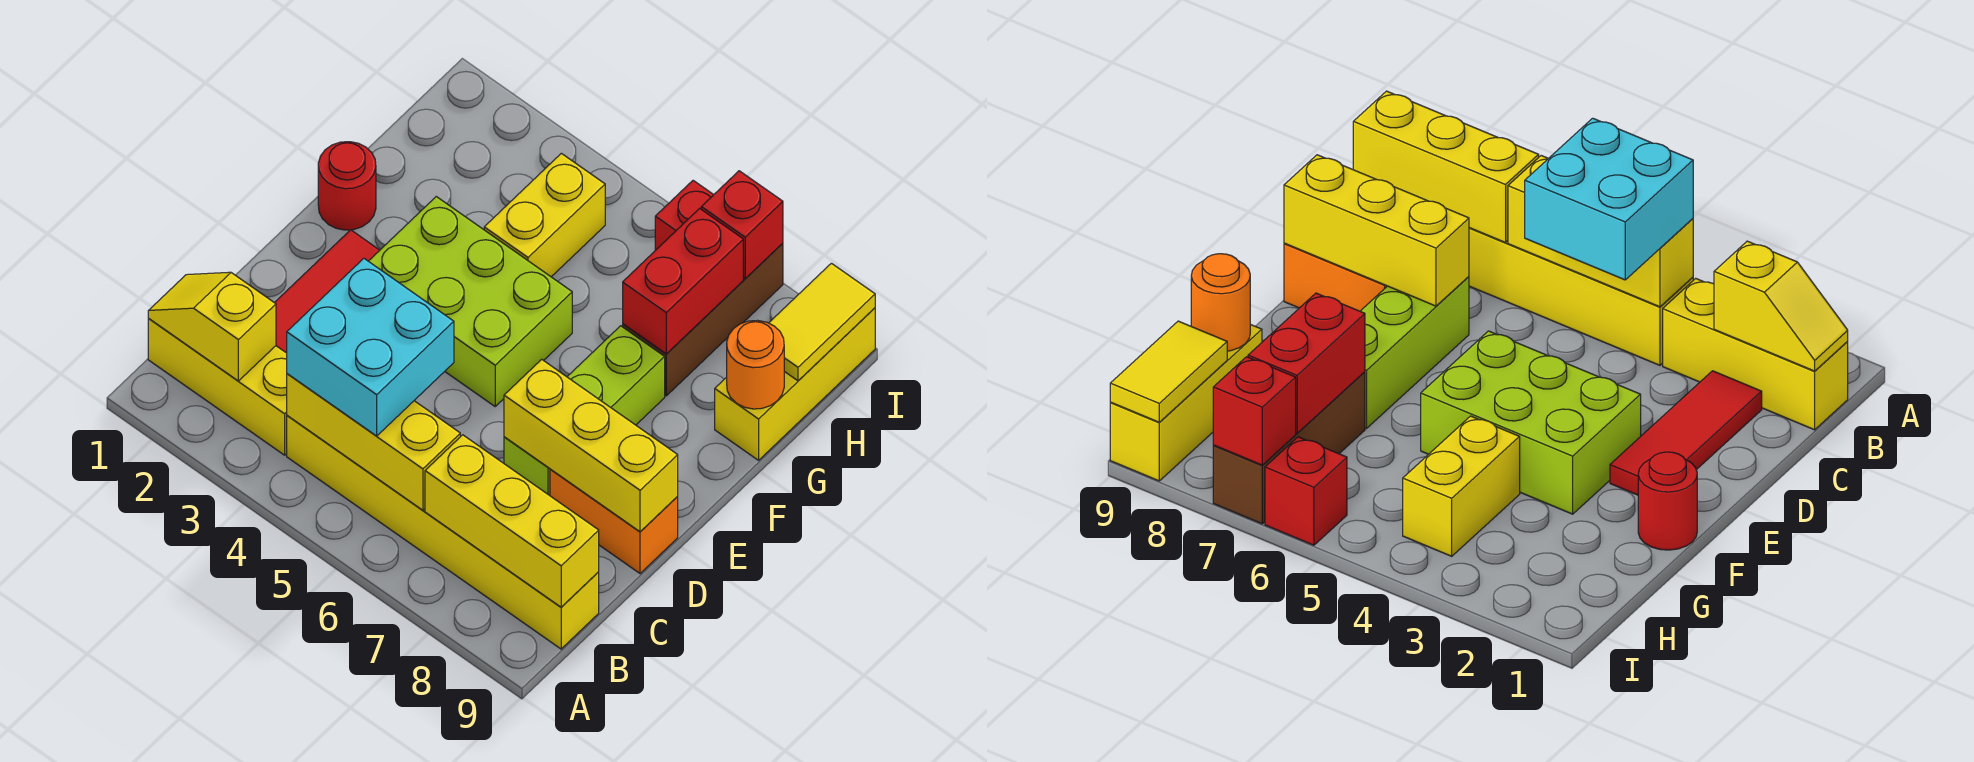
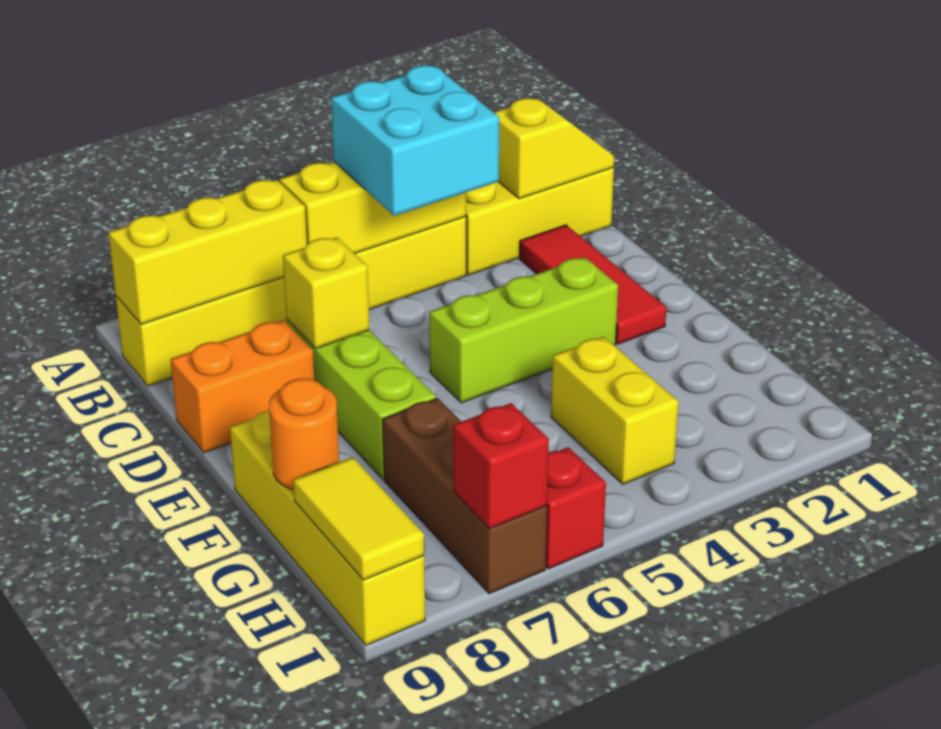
yellow 1x3 brick [504,359,678,532] -> yellow 1x1 brick [283,237,370,349]
lime 2x3 brick [369,197,572,406] -> lime 1x3 brick [429,257,618,403]
red 1x1 round brick [318,142,376,230] -> none
red 1x2 brick [623,208,743,354] -> none
yellow 1x3 brick [715,308,875,460] -> yellow 1x4 brick [230,410,425,645]

